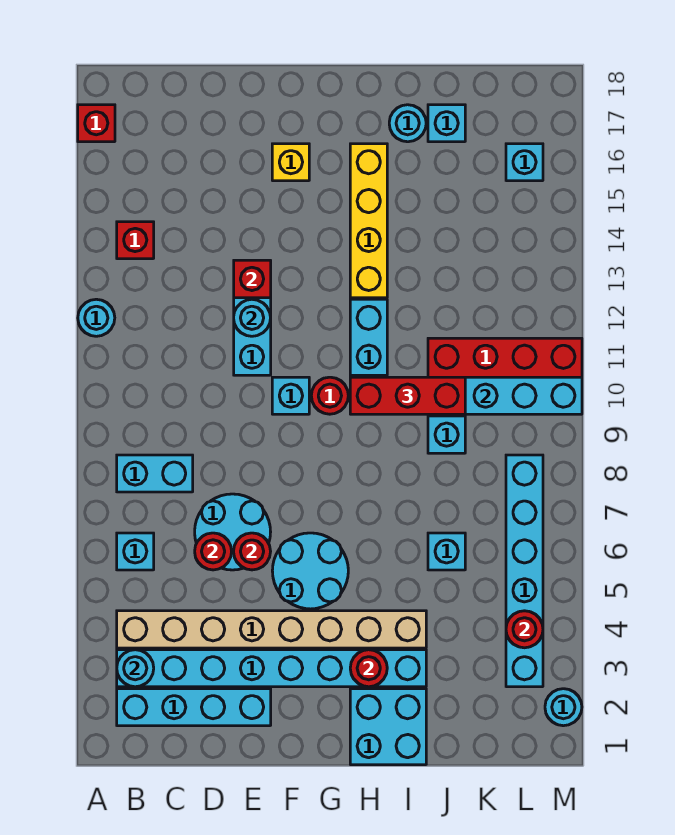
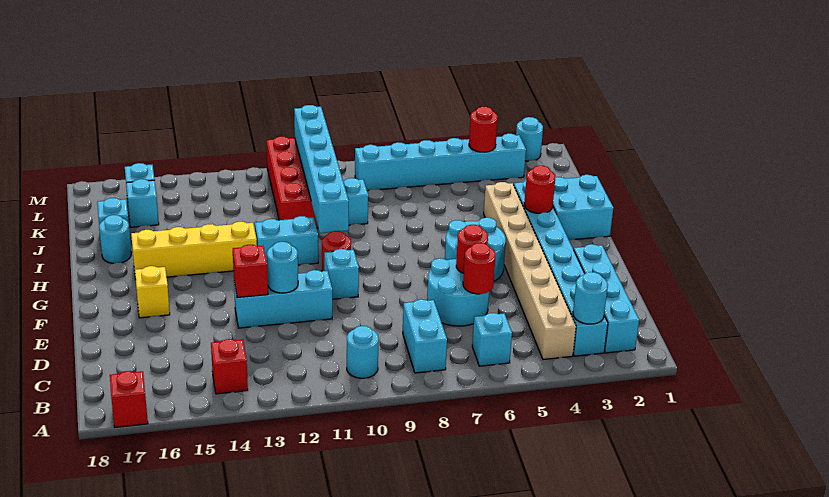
cyan 1x1 round brick [78,299,115,336] -> cyan 1x1 round brick moved to [347,326,379,378]
red 1x3 brick [350,377,465,414] -> none
cyan 1x1 brick [428,533,465,570] -> cyan 1x1 brick moved to [126,179,159,227]

